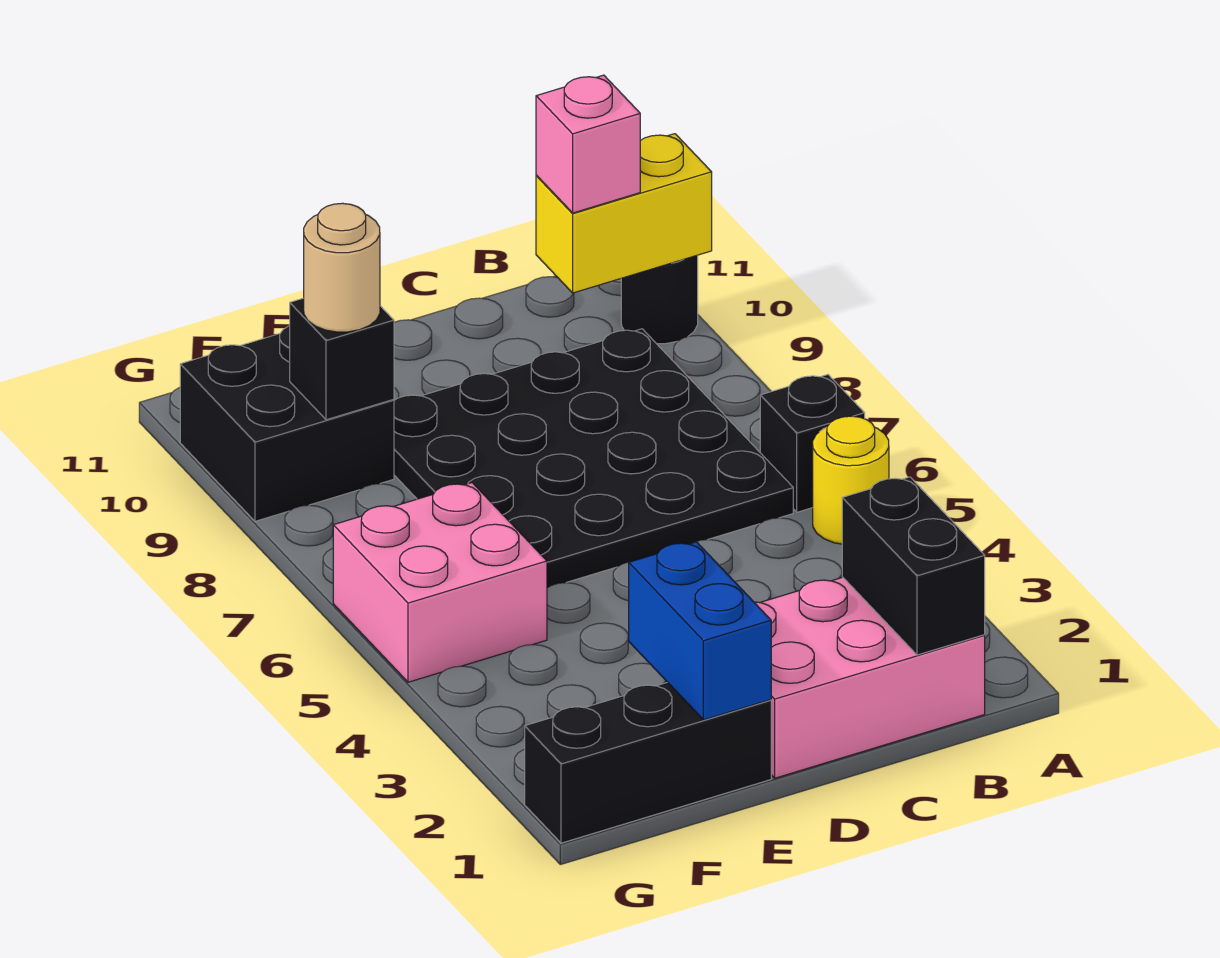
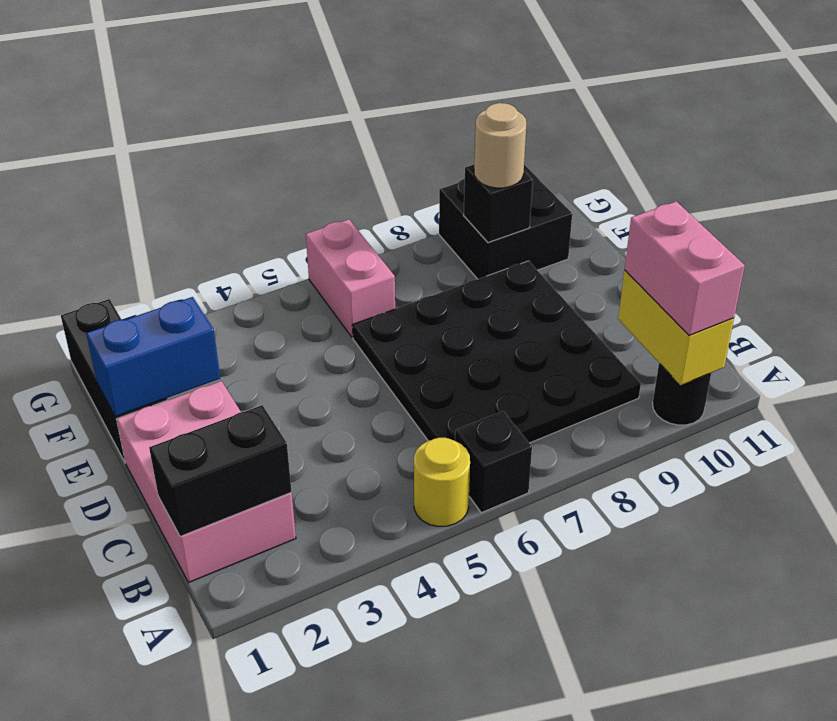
pink 1x1 brick [536,75,640,213] -> pink 1x2 brick [625,201,745,335]
pink 2x2 brick [333,483,547,682] -> pink 1x2 brick [306,219,395,337]

